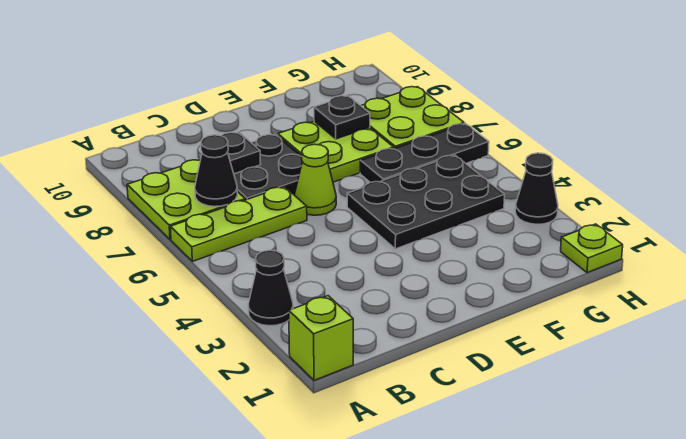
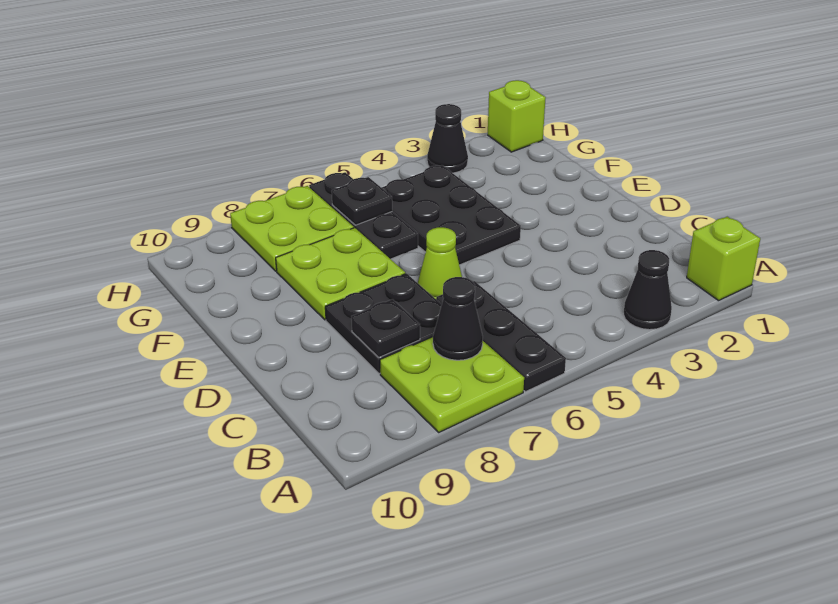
lime 1x3 plate [170,187,307,261] -> black 1x3 plate [436,281,566,392]
black 1x1 plate [314,96,370,139] -> black 1x1 plate moved to [332,177,392,225]
lime 1x1 plate [561,224,623,273] -> lime 1x1 brick [488,80,546,152]

